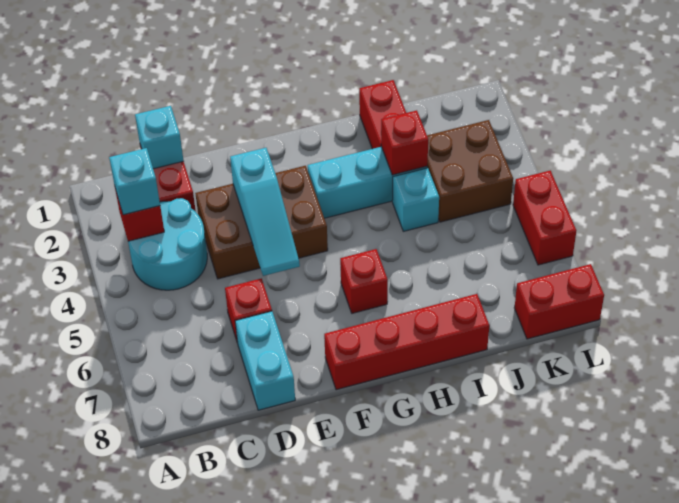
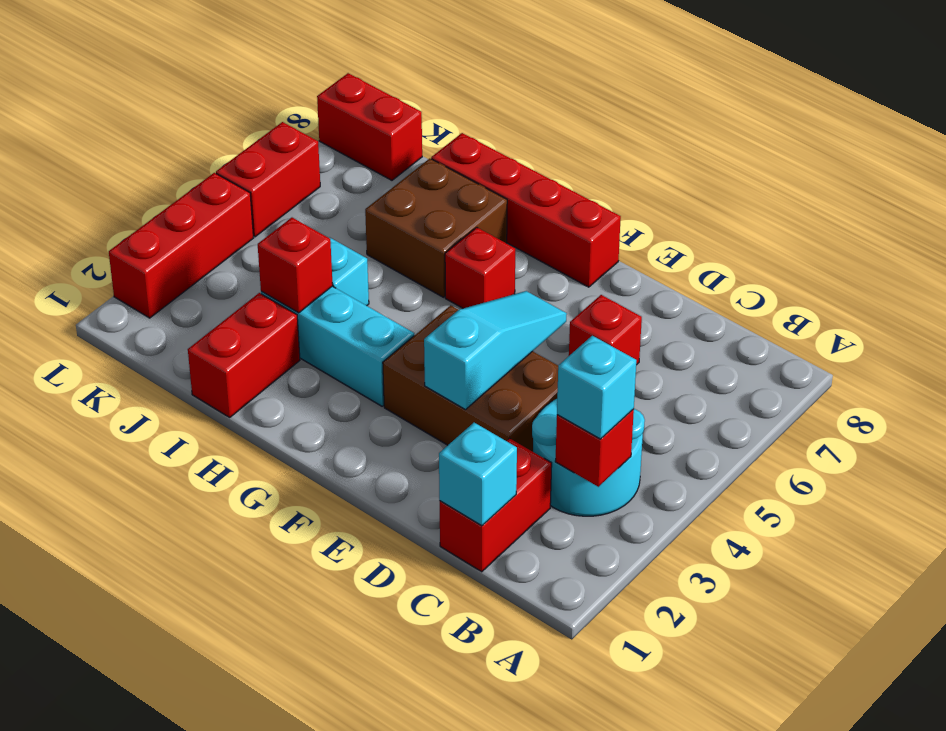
cyan 1x2 brick [235,311,295,410] -> none
brown 2x2 brick [427,120,513,222] -> brown 2x2 brick moved to [365,158,507,297]
none -> red 1x3 brick [109,173,253,318]

